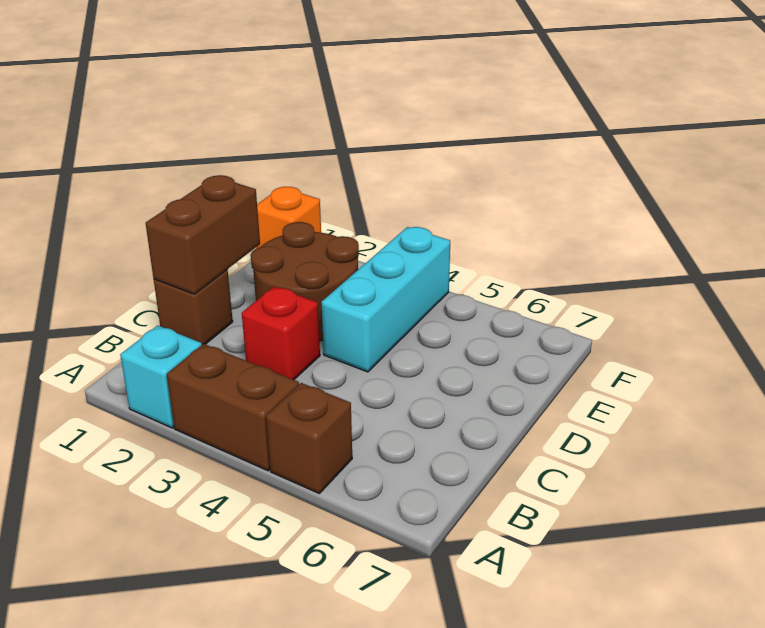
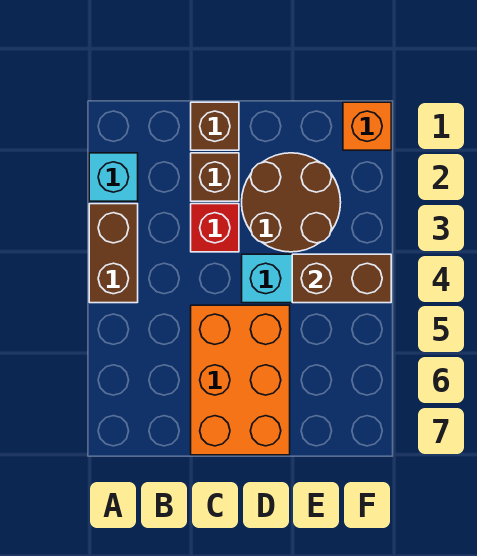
brown 1x1 brick [266,383,352,493] -> brown 1x1 brick moved to [191,153,239,201]
brown 1x2 brick [146,175,260,294] -> brown 1x2 brick moved to [292,254,391,303]
none -> orange 2x3 brick [191,305,290,455]

